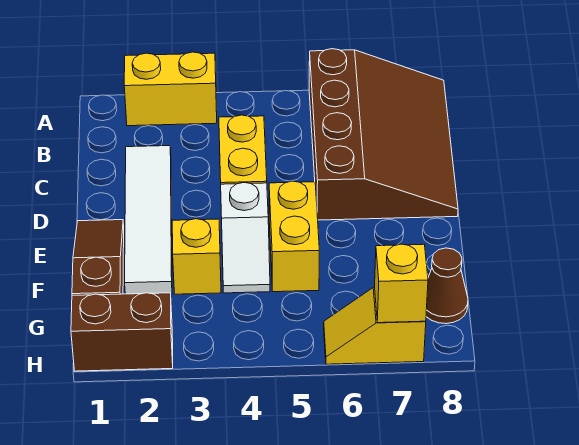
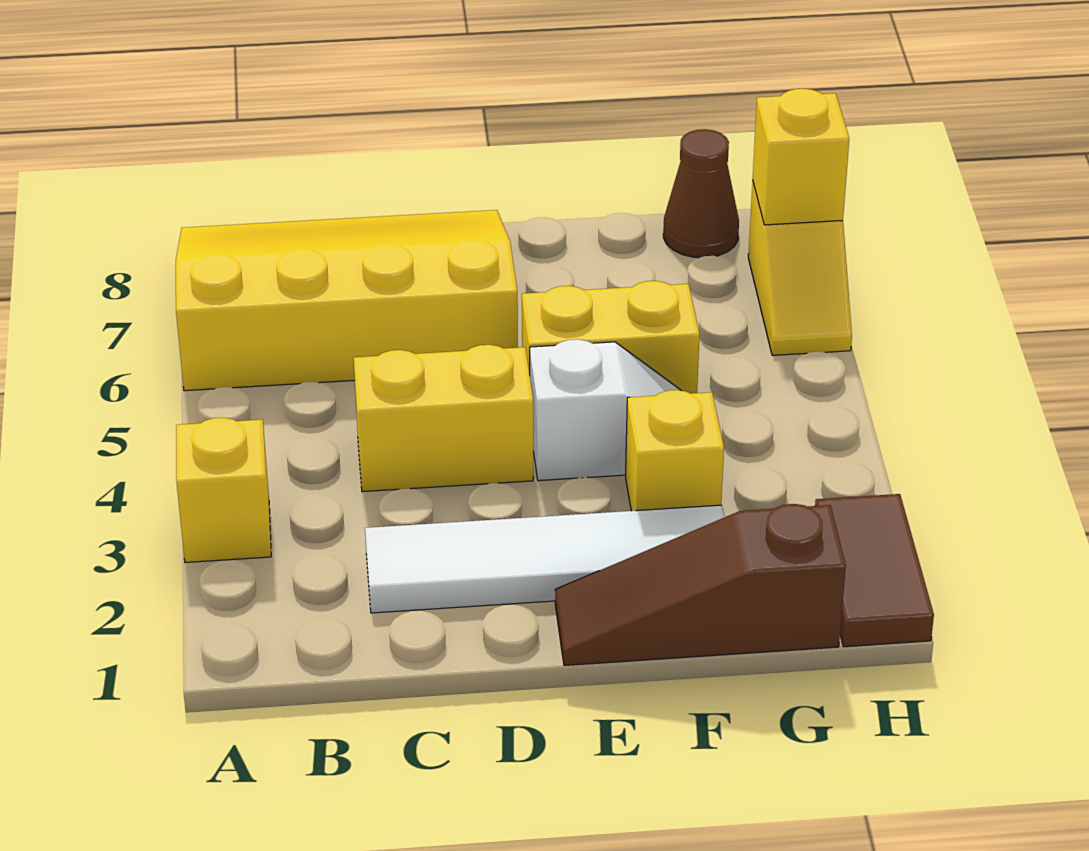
yellow 1x2 brick [124,52,217,126] -> yellow 1x1 brick [176,418,271,562]
brown 3x4 slope [309,49,458,220] -> yellow 3x4 slope [176,210,518,391]
brown 1x2 brick [71,293,173,371] -> brown 1x2 tile [815,494,934,647]

